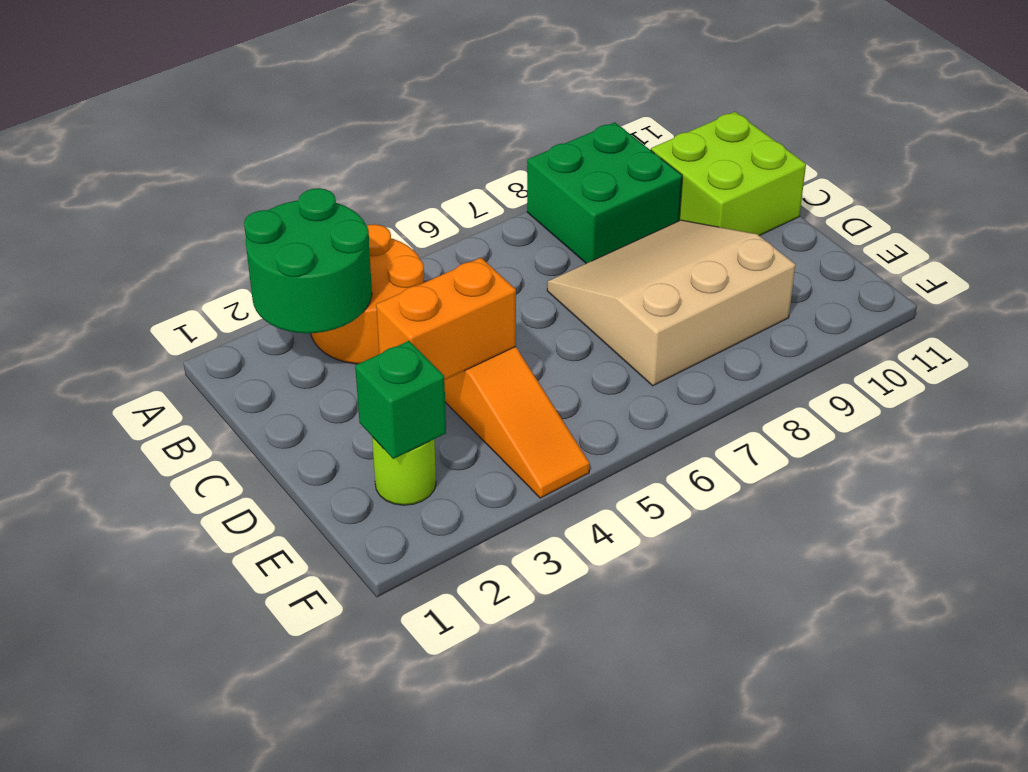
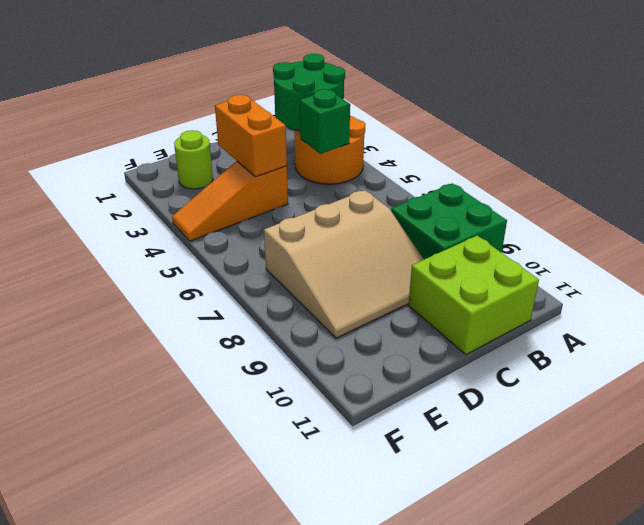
tan 3x3 slope [547,220,795,386] -> tan 3x3 slope turned to [264,190,424,338]
green 1x1 brick [355,341,446,459] -> green 1x1 brick moved to [300,89,350,154]

